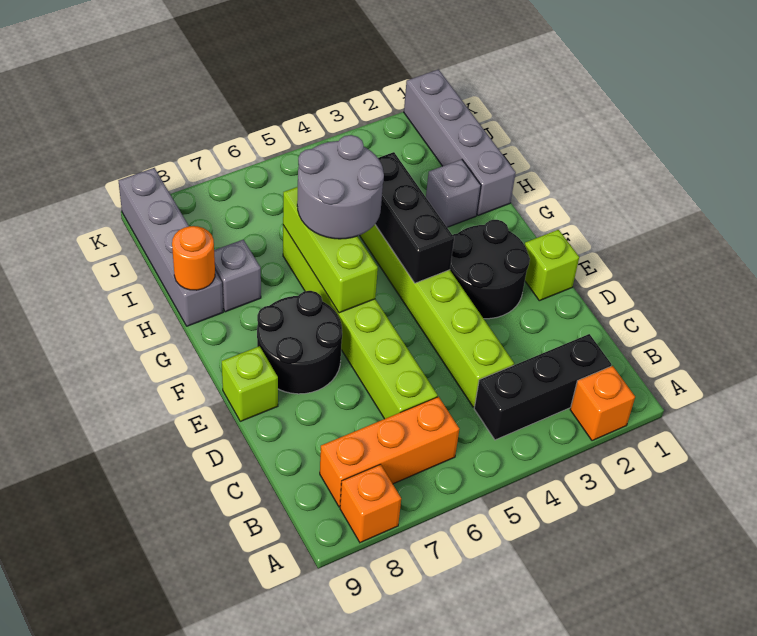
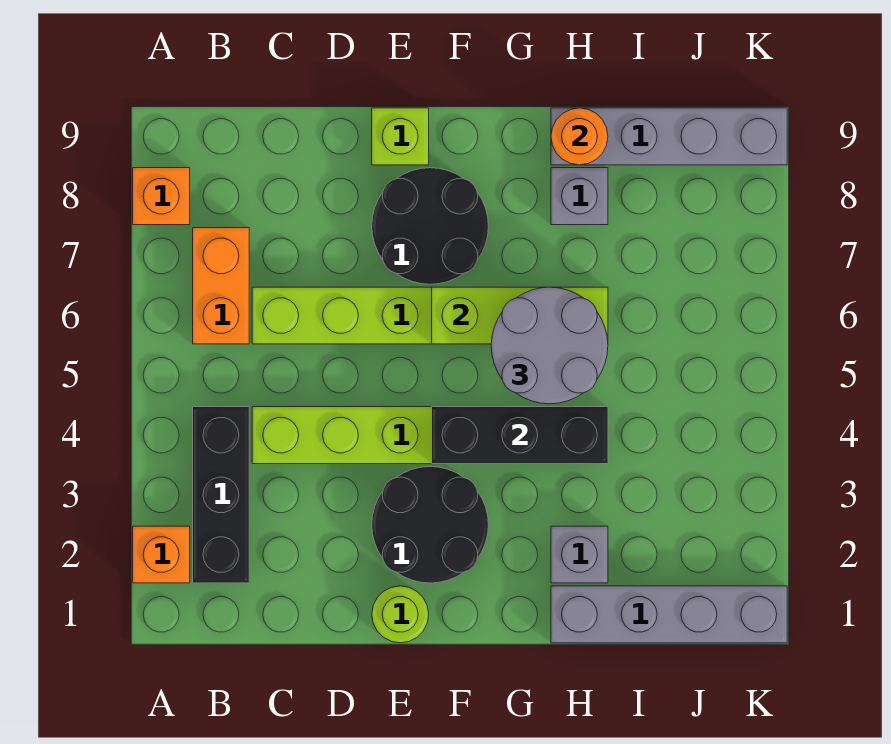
orange 1x3 brick [320,397,459,507] -> orange 1x2 brick [193,228,249,344]
lime 1x1 brick [525,230,579,301] -> lime 1x1 round brick [372,586,429,643]

